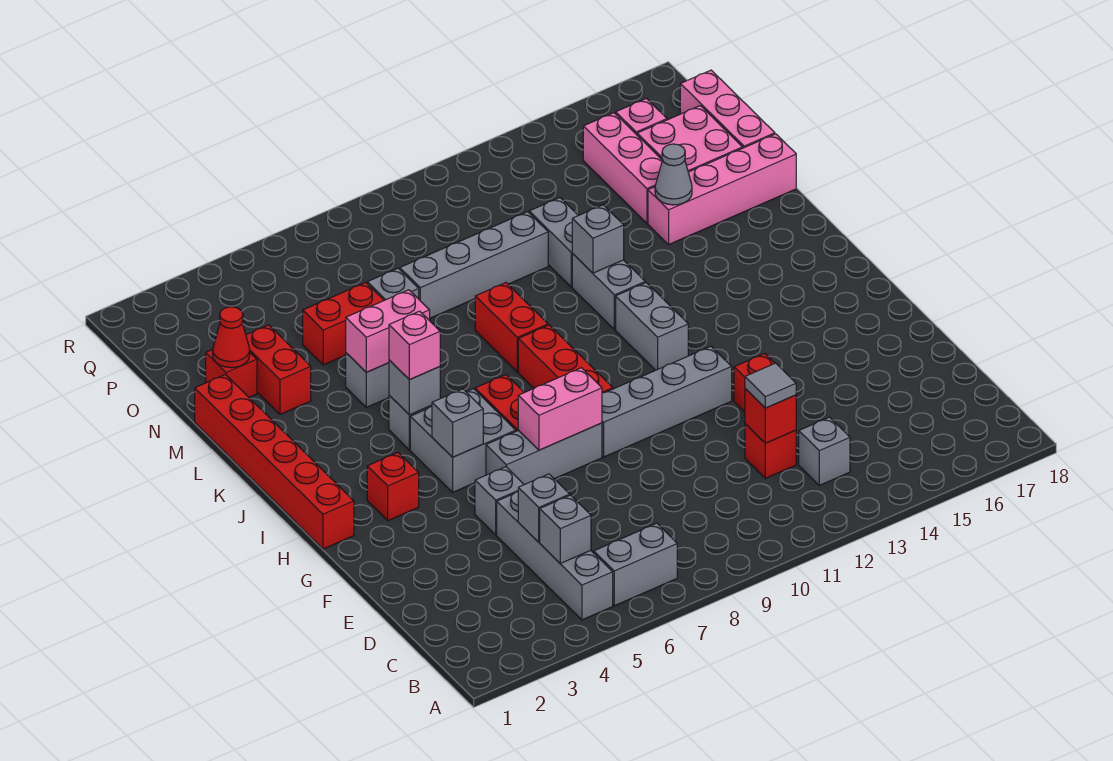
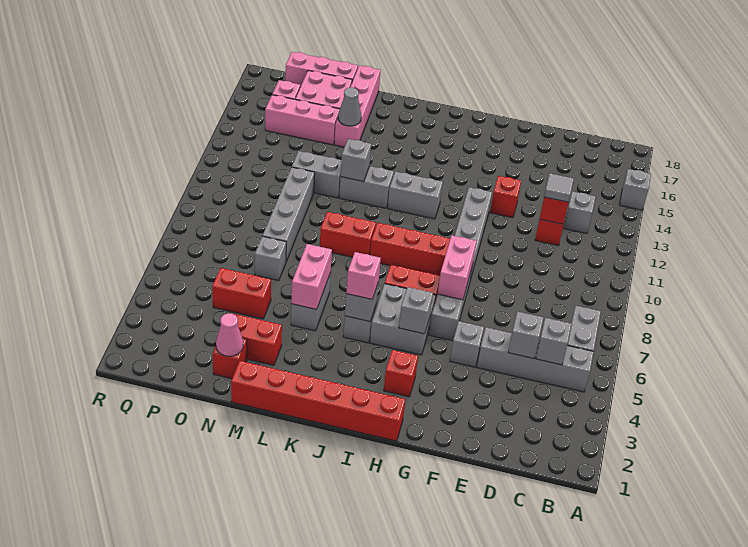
none -> grey 1x1 brick [620,169,651,210]
red 1x1 cone [213,307,250,368] -> pink 1x1 cone [216,313,243,356]
red 1x2 brick [303,283,384,365] -> red 1x2 brick turned to [212,268,271,319]

